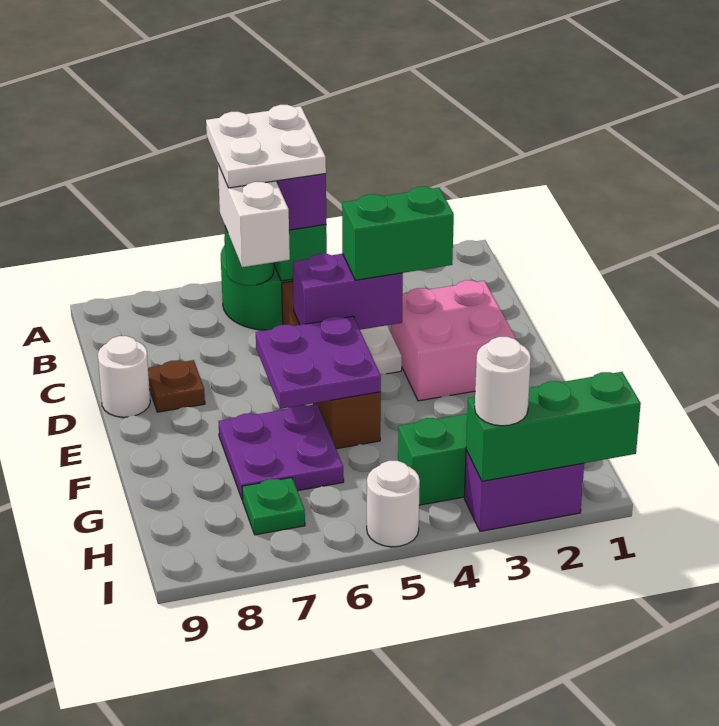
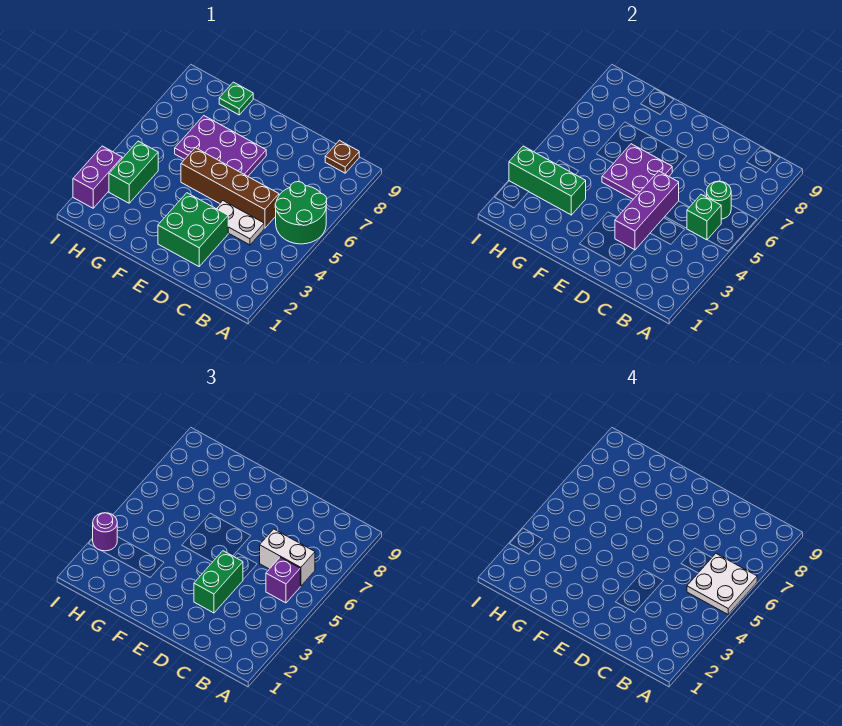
pink 2x2 brick [391,280,515,401] -> green 2x2 brick [158,193,228,266]
purple 1x2 brick [293,254,403,330] -> purple 1x3 brick [615,171,679,250]
brown 1x1 plate [148,360,205,412] -> brown 1x1 plate moved to [325,140,359,173]
white 1x1 round brick [98,336,150,417] -> none
purple 2x2 plate [219,404,344,500] -> purple 2x3 plate [175,116,266,176]
green 1x1 plate [242,478,305,535] -> green 1x1 plate moved to [219,82,253,115]
green 1x3 brick [466,372,641,481] -> green 1x3 brick turned to [509,146,586,215]
white 1x1 round brick [475,337,531,426] -> purple 1x1 round brick [93,513,117,551]
white 1x1 round brick [367,461,420,547] -> none

